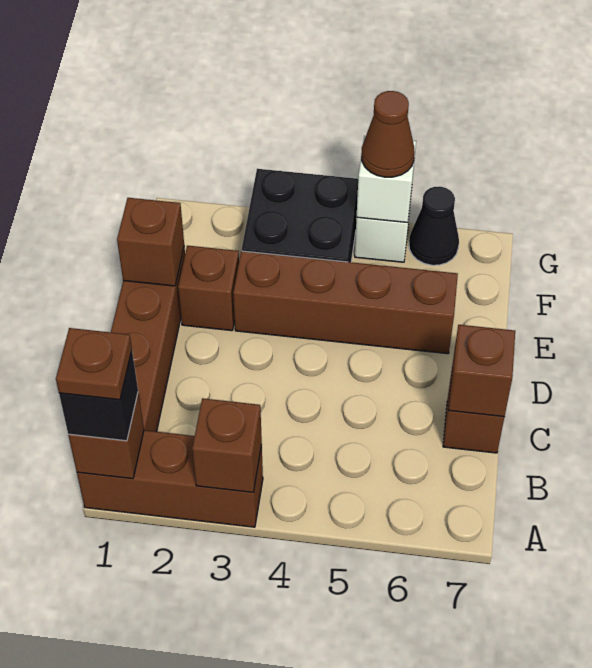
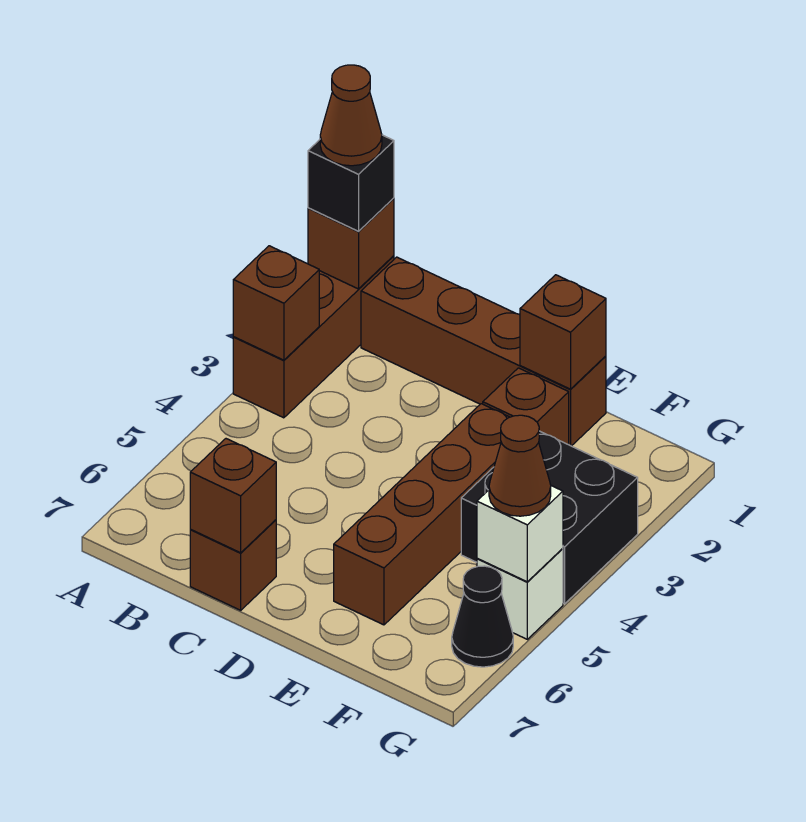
brown 1x1 plate [56,328,132,400] -> brown 1x1 cone [320,65,382,166]

